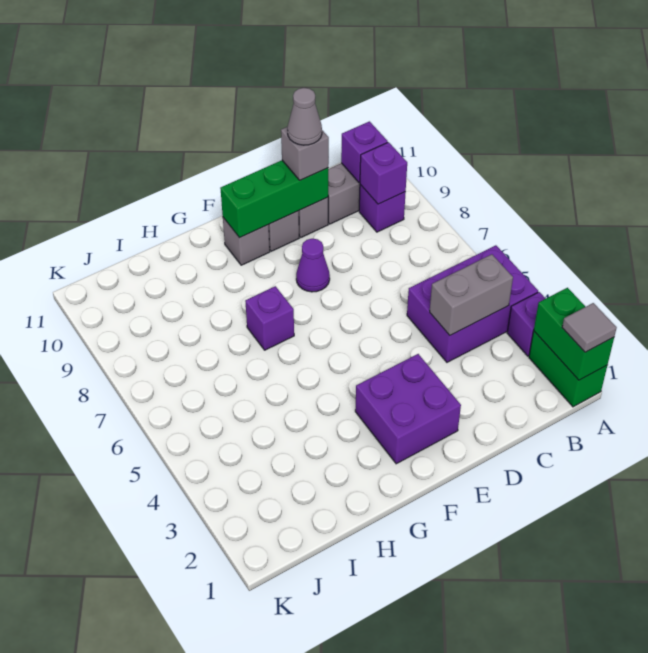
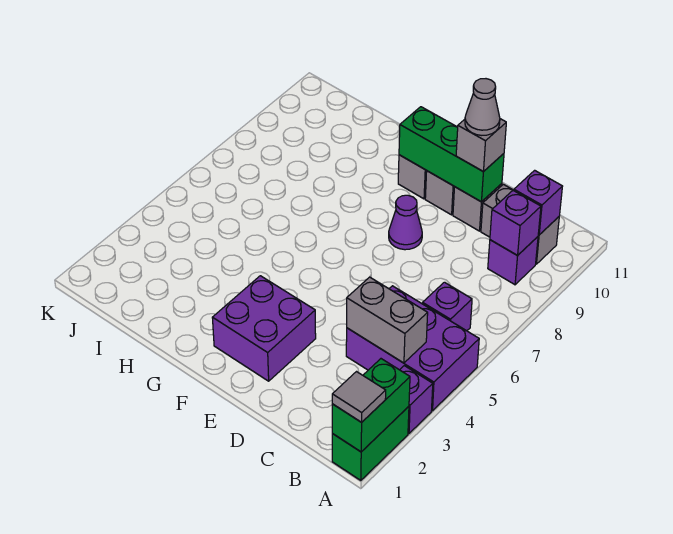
purple 1x1 brick [245,286,294,350] -> purple 1x1 brick moved to [422,282,472,331]

